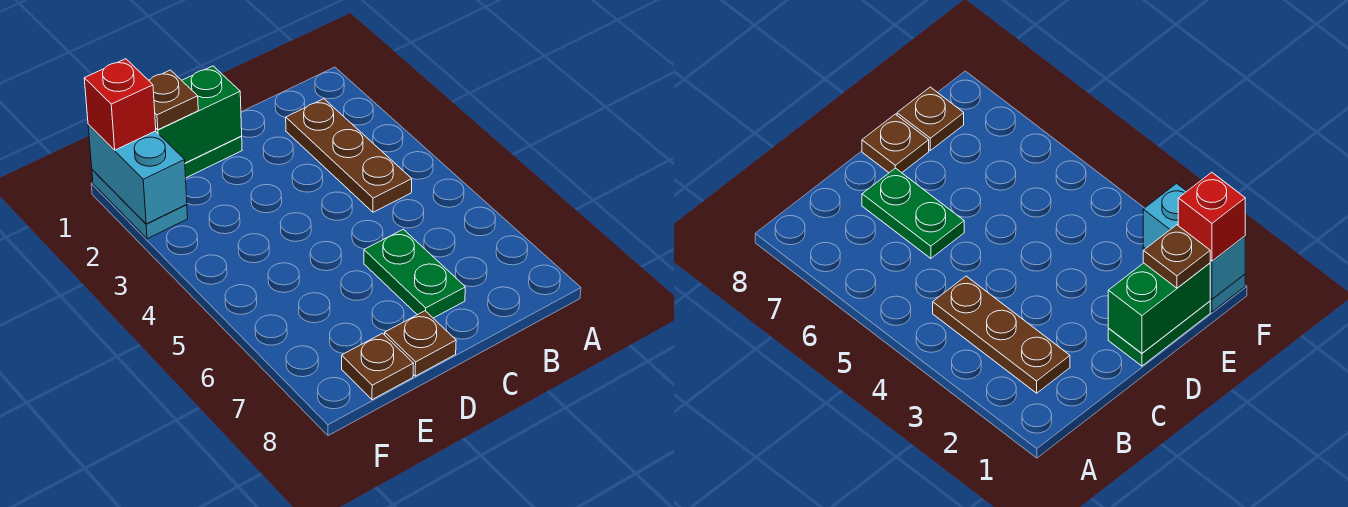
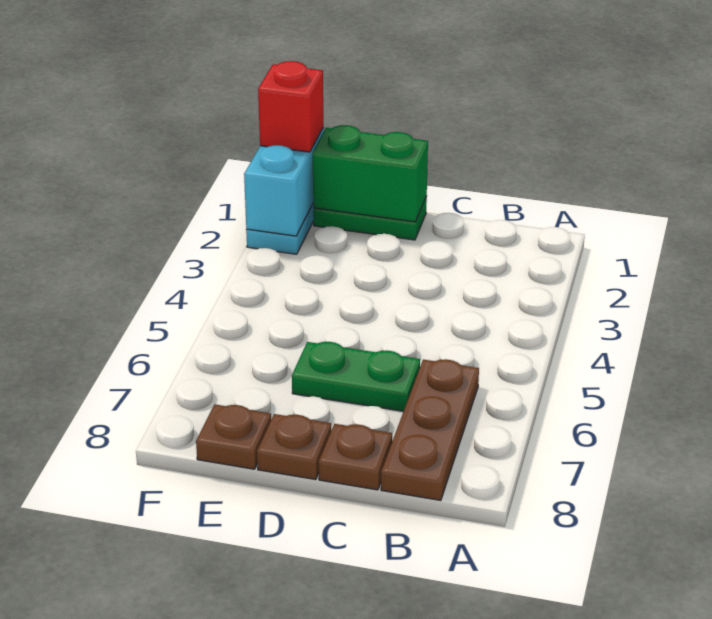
brown 1x3 plate [286,99,412,212] -> brown 1x3 plate moved to [381,359,479,500]
green 1x2 plate [364,229,465,318] -> green 1x2 plate turned to [292,342,420,411]
brown 1x1 plate [149,70,198,130] -> brown 1x1 plate moved to [319,424,392,490]

